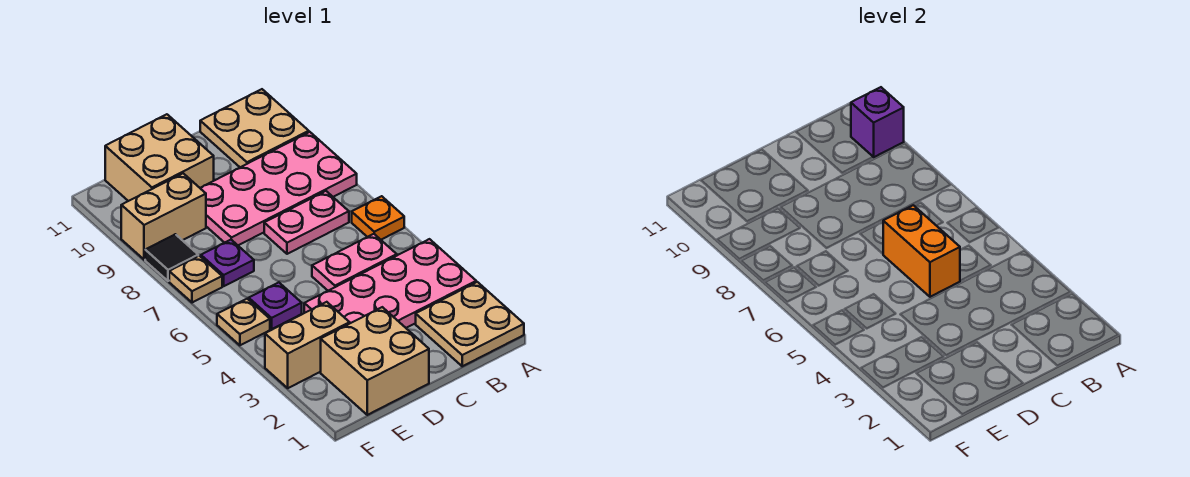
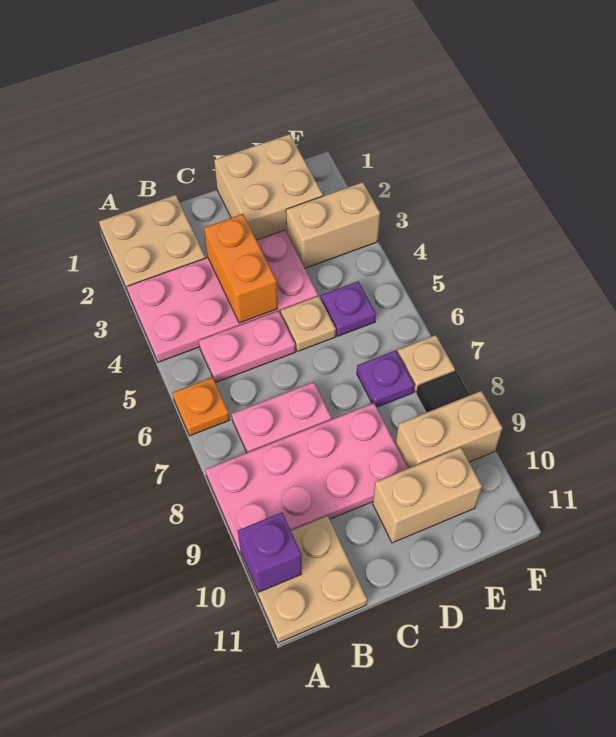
orange 1x2 brick [883,205,960,297] -> orange 1x2 brick moved to [204,214,278,323]
tan 2x2 brick [105,114,214,201] -> tan 1x2 brick [373,447,482,543]
tan 1x1 plate [217,299,270,345] -> tan 1x1 plate moved to [281,296,336,352]

